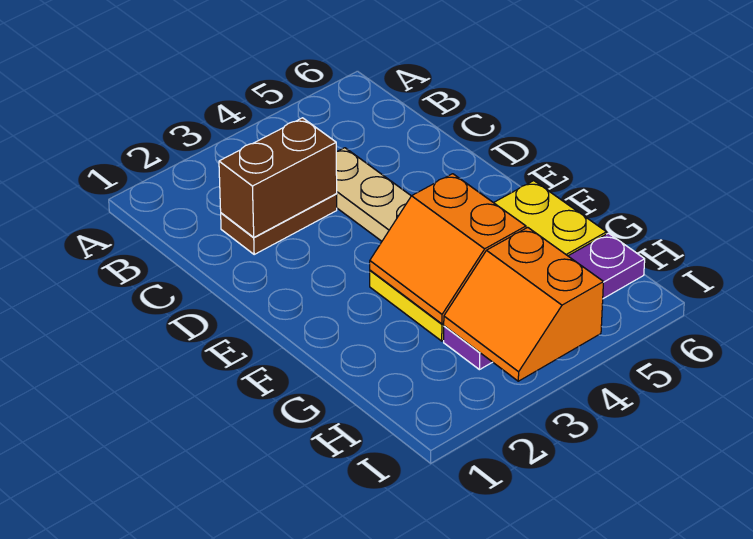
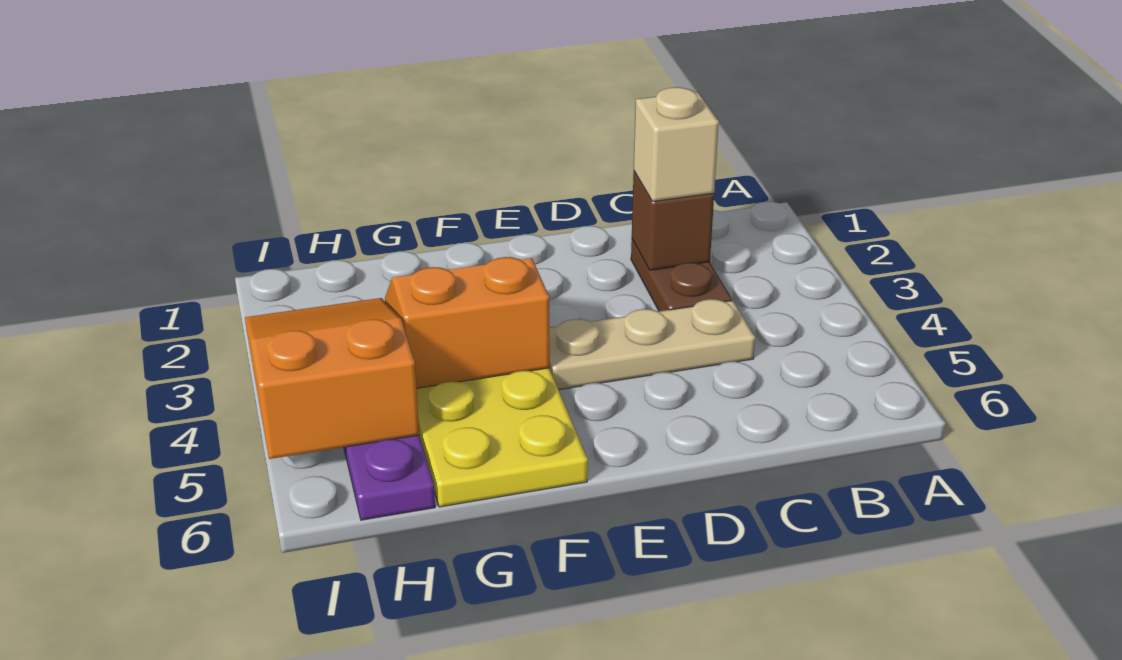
brown 1x2 brick [219,118,337,237] -> brown 1x1 brick [632,171,714,270]
none -> tan 1x1 brick [634,87,719,201]
orange 2x2 slope [444,227,603,381] -> orange 2x3 slope [245,298,419,459]

